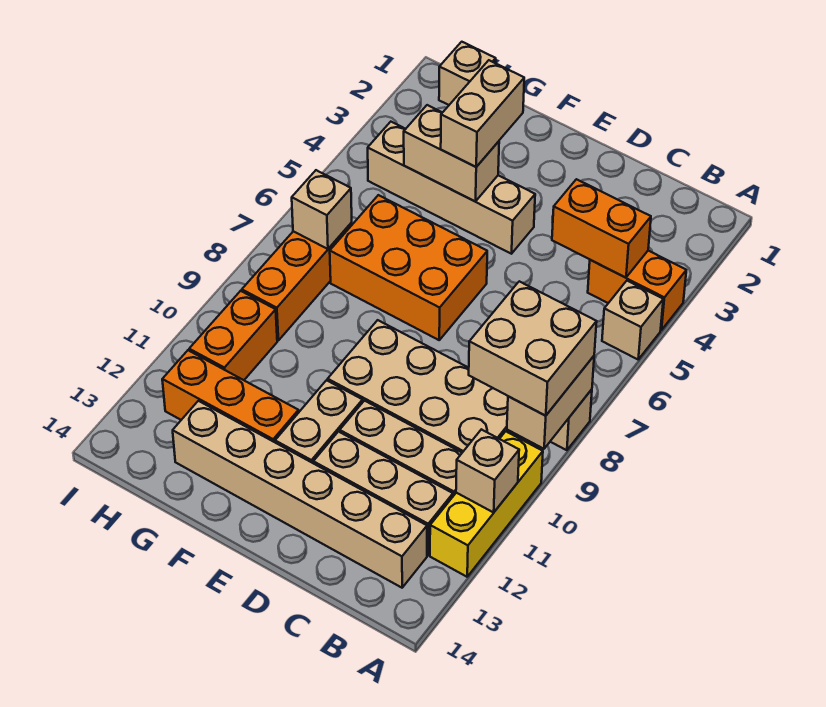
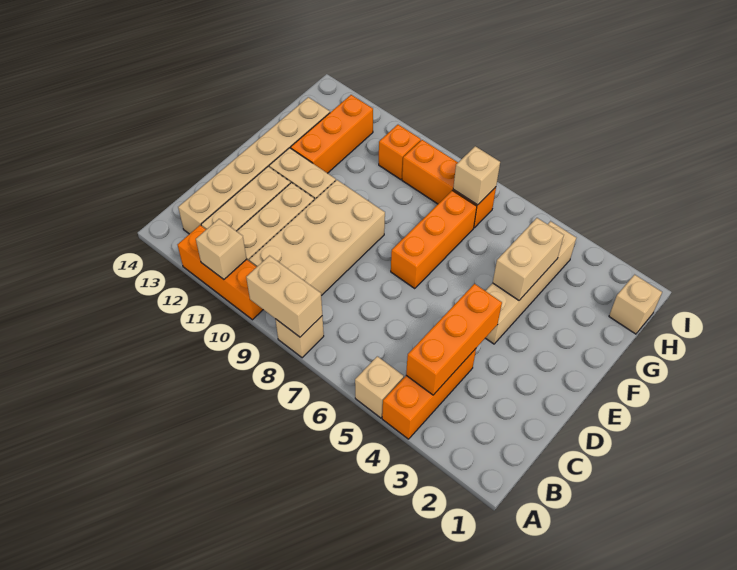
orange 1x2 brick [588,251,686,330] -> orange 1x3 brick [382,349,476,439]
tan 2x2 brick [469,281,597,416] -> none
yellow 1x3 brick [430,431,543,577] -> orange 1x3 brick [177,225,263,320]
orange 1x2 brick [552,179,651,278] -> orange 1x3 brick [406,284,502,395]
orange 2x3 brick [330,195,487,340] -> orange 1x3 brick [391,190,477,289]
tan 1x2 brick [441,60,524,167] -> none
orange 1x2 brick [189,291,277,380] -> orange 1x1 brick [379,125,421,180]

